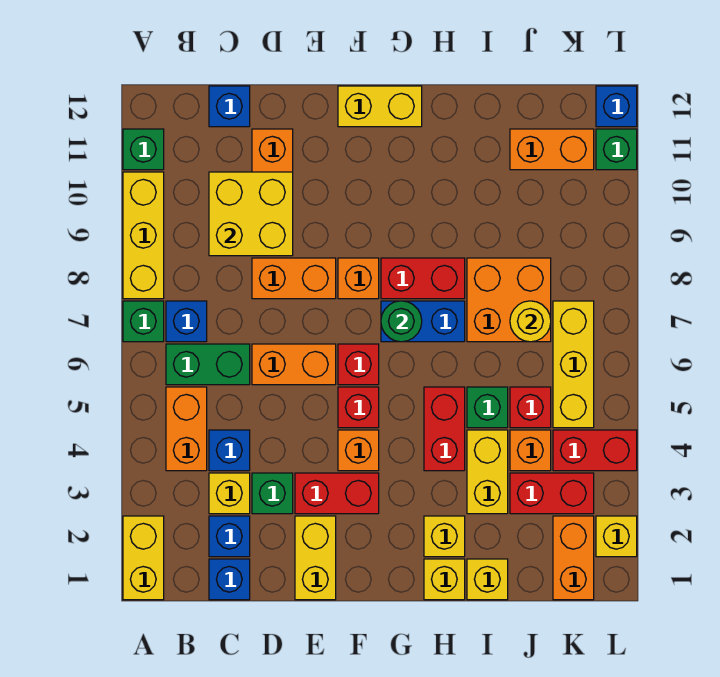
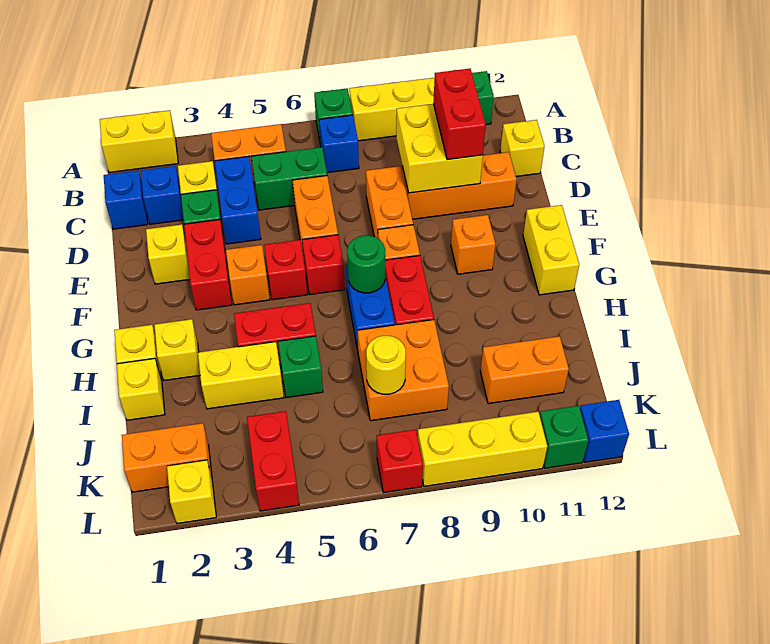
green 1x2 brick [166,344,250,385] -> green 1x2 brick turned to [251,147,327,210]
blue 1x1 brick [209,430,250,471] -> blue 1x2 brick [215,156,261,244]
blue 1x1 brick [209,86,250,127] -> yellow 1x1 brick [500,120,545,176]
yellow 1x2 brick [295,516,336,600] -> yellow 1x1 brick [146,224,190,284]
red 1x2 brick [510,473,594,514] -> red 1x2 brick moved to [433,69,486,160]
orange 1x1 brick [510,430,551,471] -> orange 1x1 brick moved to [451,215,495,274]
red 1x1 brick [510,387,551,428] -> red 1x1 brick moved to [377,430,423,493]
orange 1x2 brick [510,129,594,170] -> orange 1x2 brick turned to [480,336,569,404]
yellow 1x3 brick [553,301,594,428] -> yellow 1x3 brick moved to [418,412,547,486]

